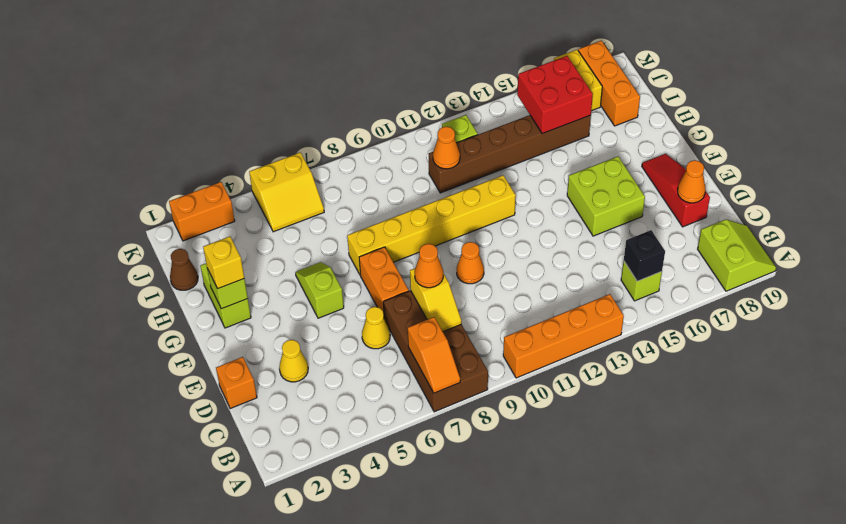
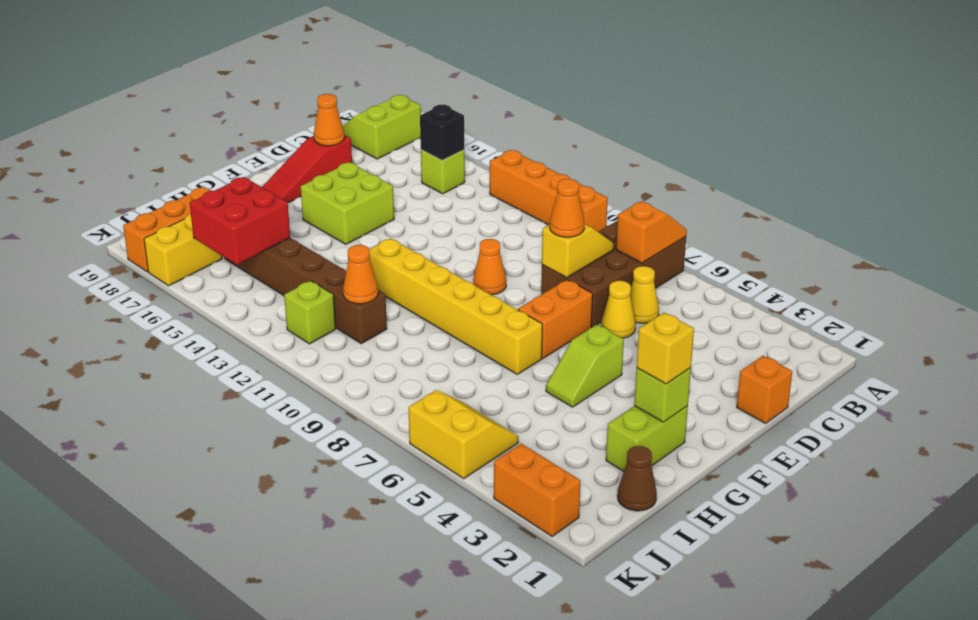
yellow 1x1 cone [279,340,308,382] -> yellow 1x1 cone moved to [630,266,659,323]

